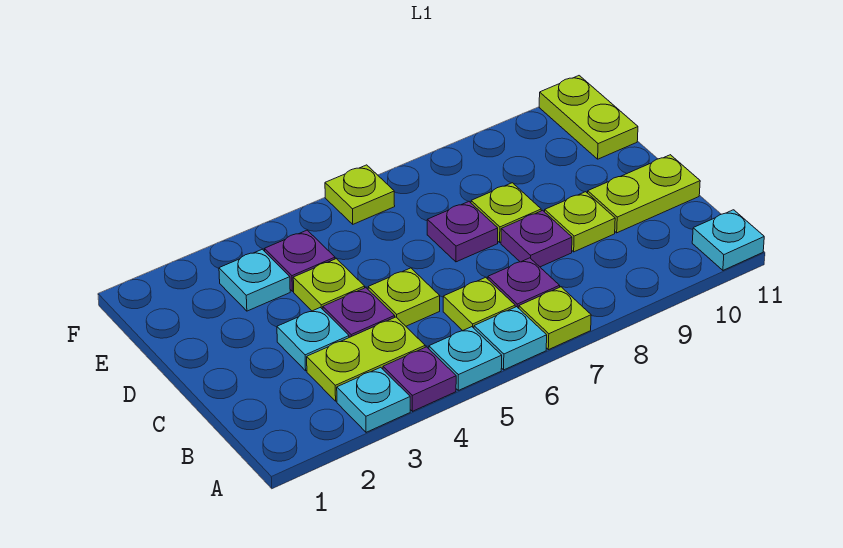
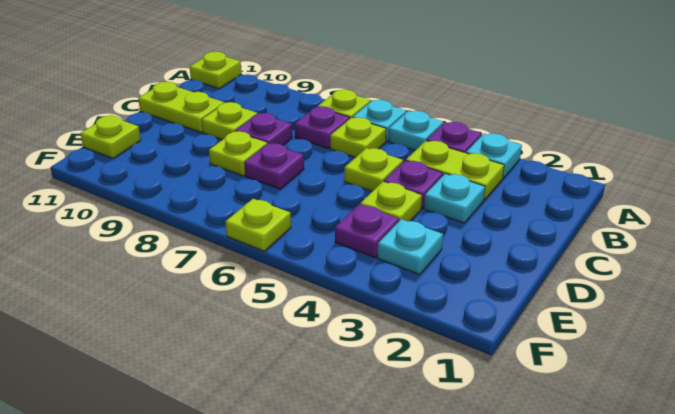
cyan 1x1 plate [692,210,764,270] -> lime 1x1 plate [190,52,241,88]
lime 1x2 plate [539,76,638,159] -> lime 1x1 plate [81,115,141,158]

